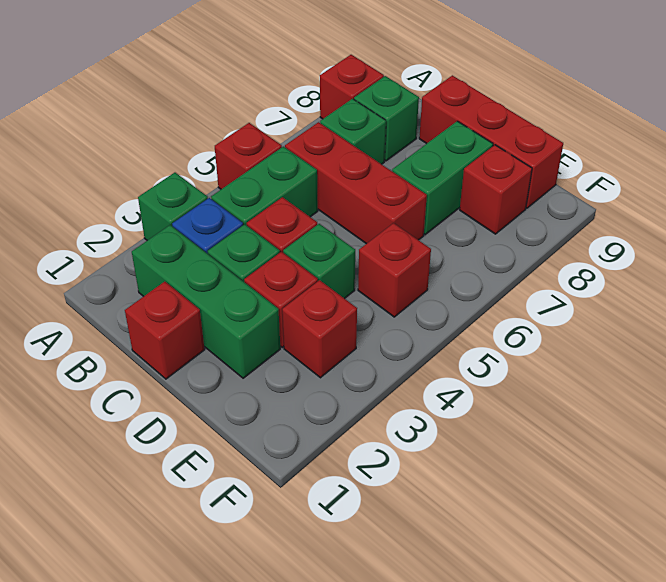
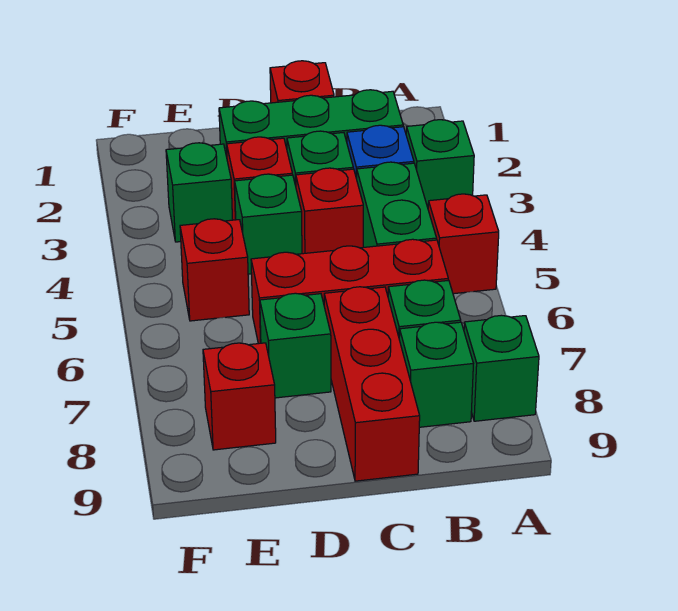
red 1x1 brick [320,55,384,119] -> green 1x1 brick [464,315,539,421]
red 1x3 brick [419,75,563,208] -> red 1x3 brick turned to [324,287,420,481]
green 1x2 brick [392,121,493,235] -> green 1x1 brick [260,293,331,398]
red 1x1 brick [282,280,357,378] -> green 1x1 brick [166,143,232,242]

